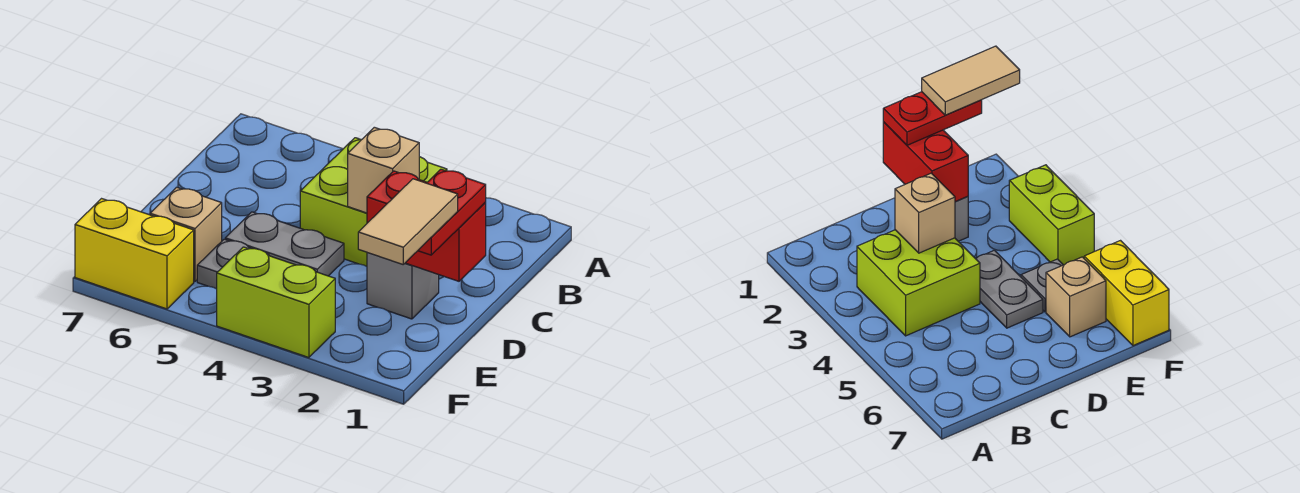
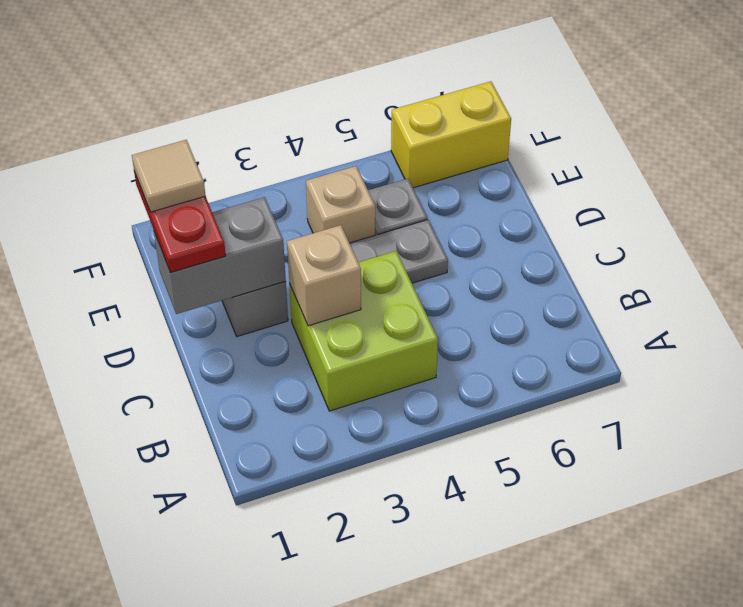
red 1x2 brick [367,171,486,281] -> grey 1x2 brick [154,197,286,314]
tan 1x2 tile [358,179,458,264] -> tan 1x1 tile [132,140,206,212]
tan 1x1 brick [150,187,222,282] -> tan 1x1 brick moved to [306,166,375,243]
lime 1x2 brick [217,247,335,358] -> none

